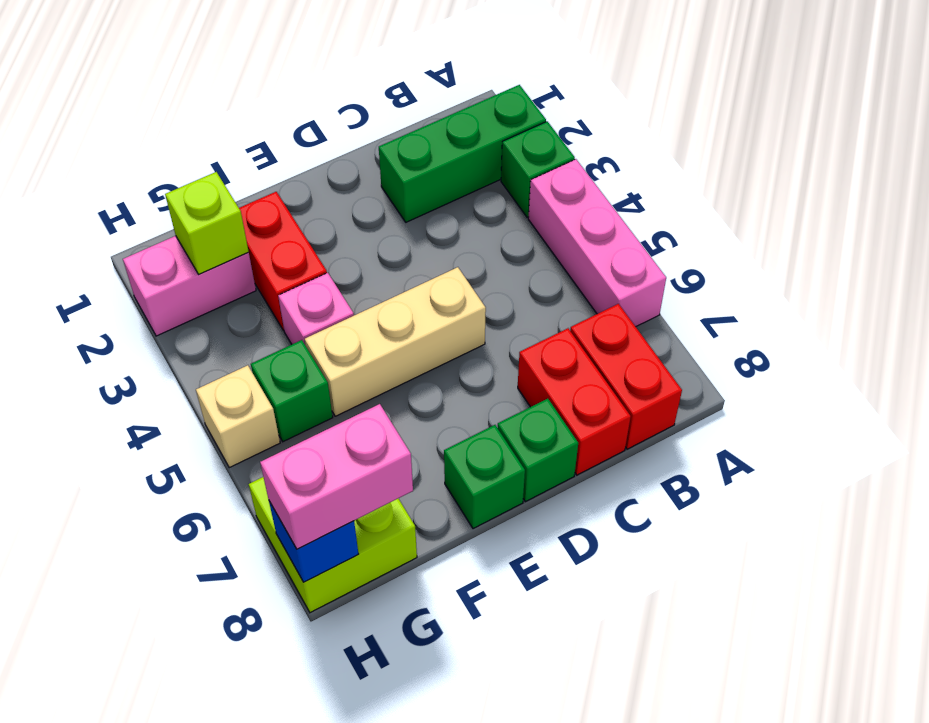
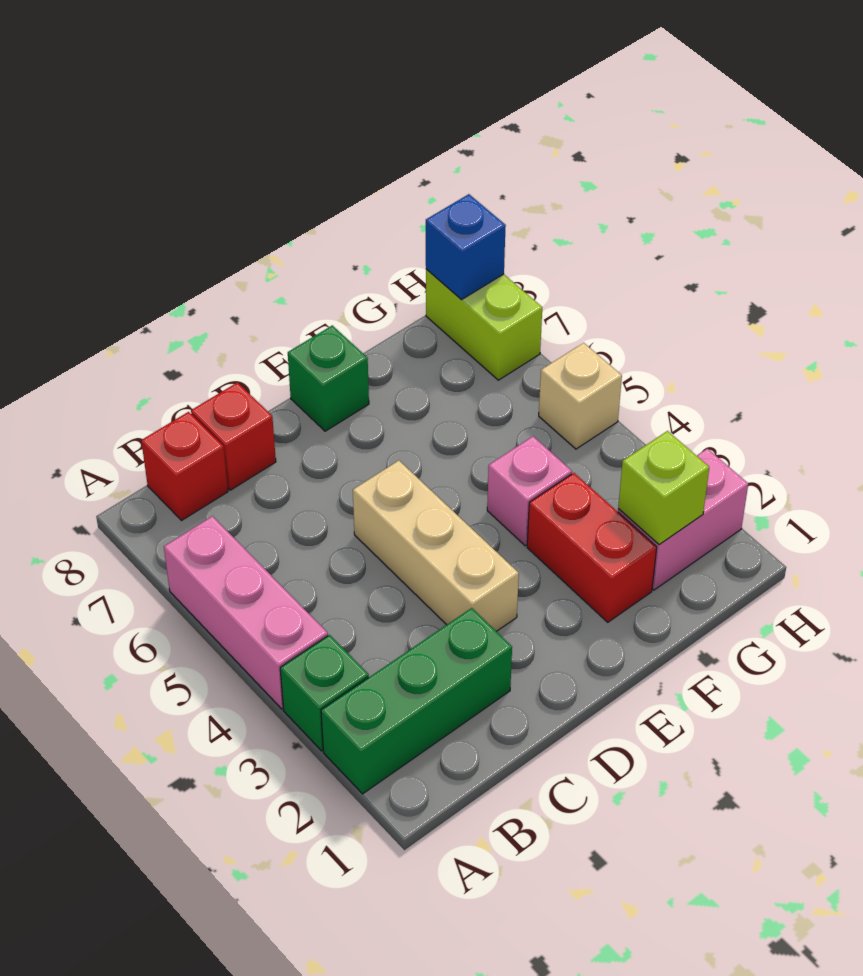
red 1x2 brick [570,304,682,449] -> red 1x1 brick [141,412,228,521]
red 1x2 brick [518,328,631,475] -> red 1x1 brick [191,382,276,490]
tan 1x3 brick [305,267,486,416] -> tan 1x3 brick turned to [353,460,519,631]
green 1x1 brick [498,399,578,502] -> none
green 1x1 brick [251,340,333,442] -> none
lime 2x2 brick [249,477,417,613] -> lime 1x2 brick [426,269,542,380]
pink 1x2 brick [260,404,413,549] -> none

